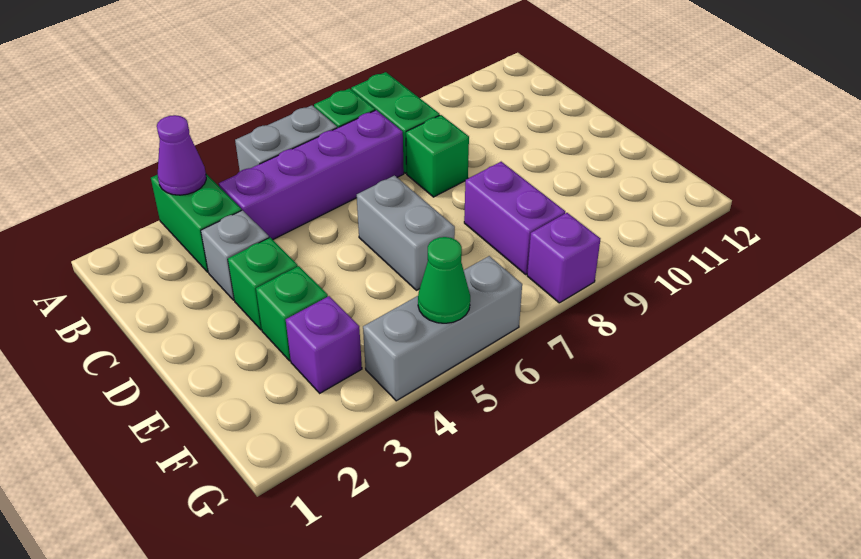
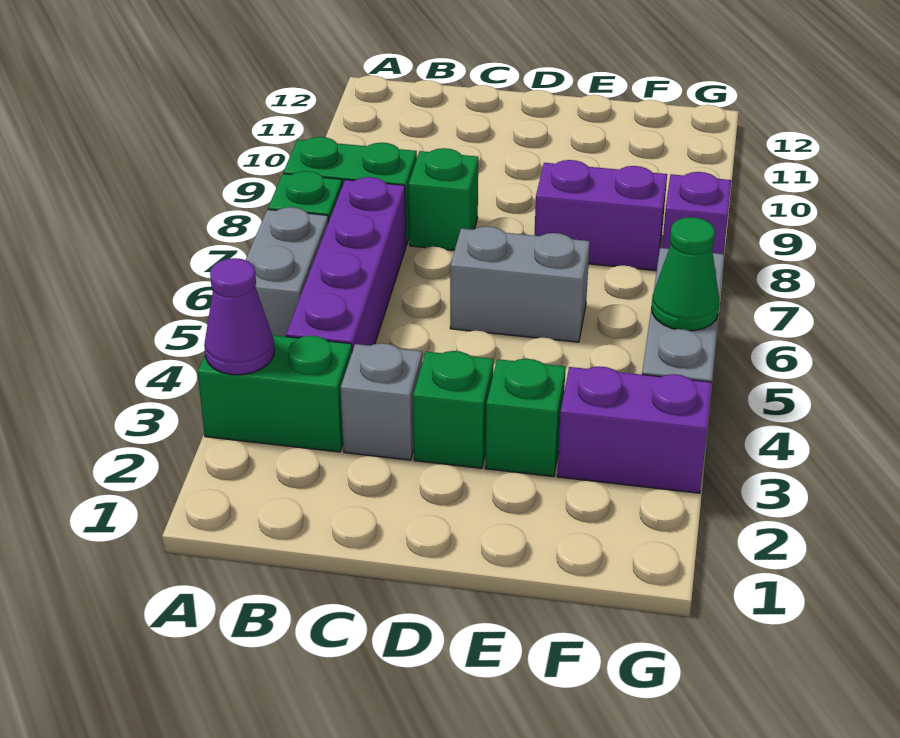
purple 1x1 brick [286,296,362,393] -> purple 1x2 brick [557,366,712,493]

